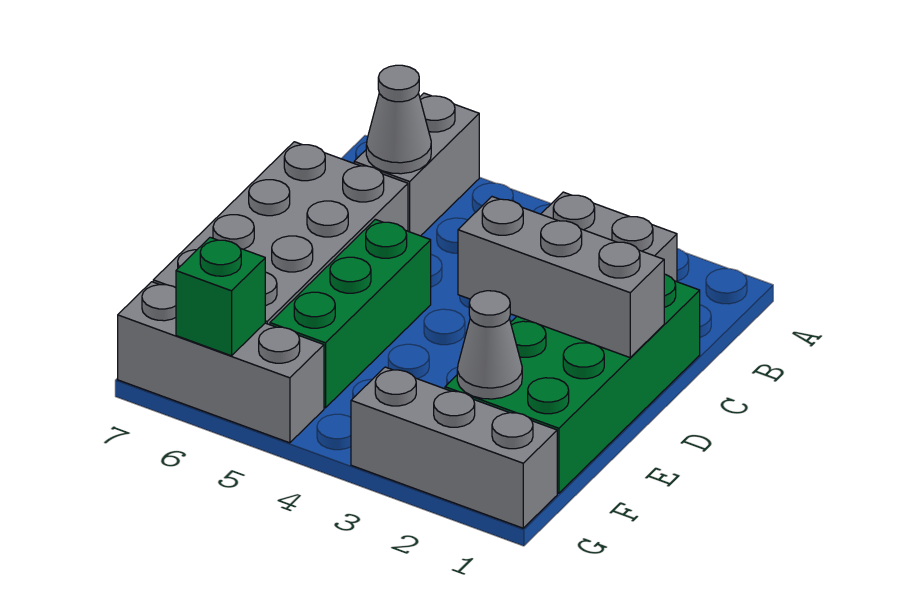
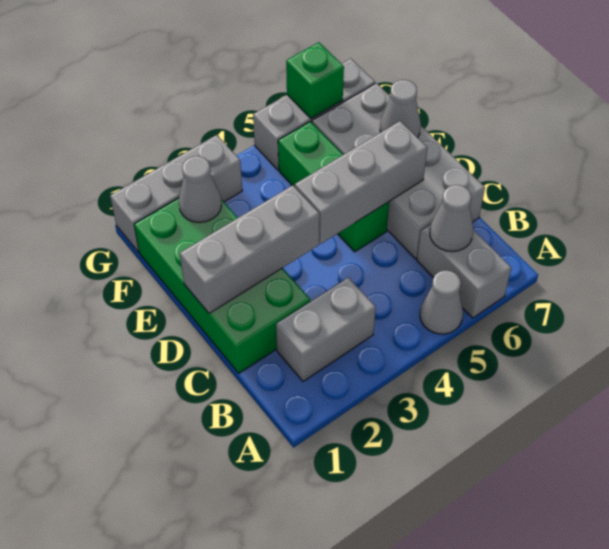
none -> grey 1x1 cone [420,270,463,334]
none -> grey 1x3 brick [295,121,427,244]
none -> grey 1x1 cone [380,80,421,138]

